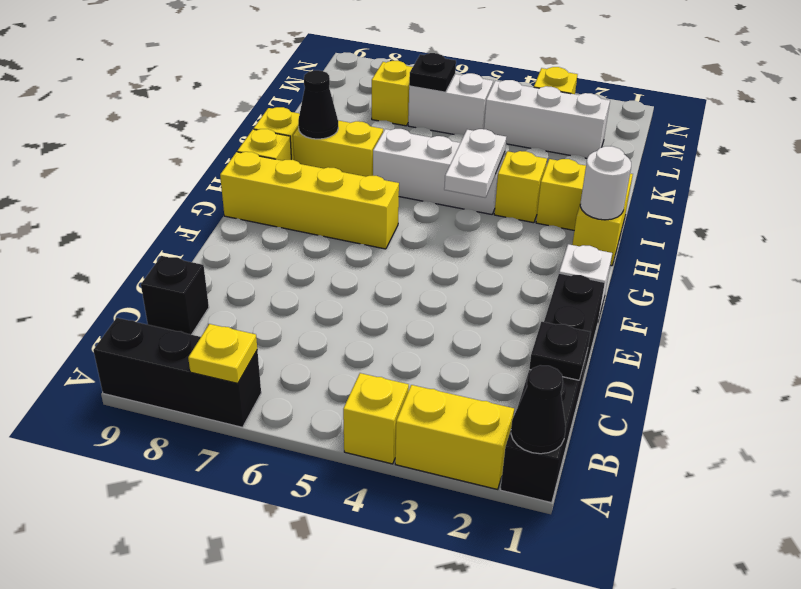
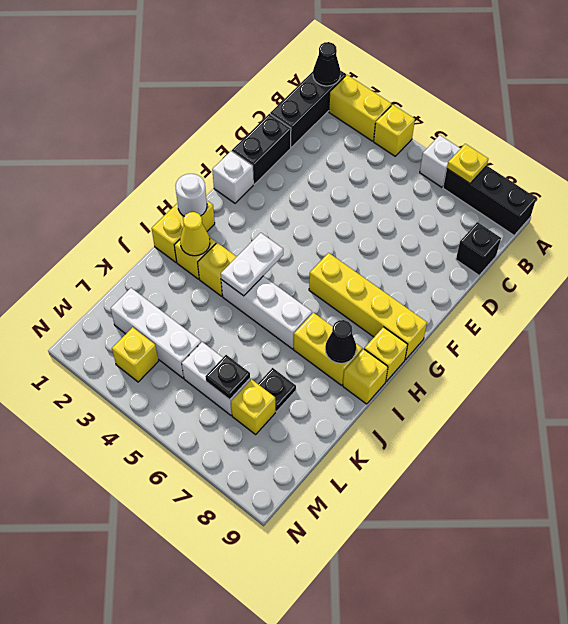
none -> white 1x1 brick [420,135,461,187]
black 1x1 plate [529,322,590,380] -> black 1x1 plate moved to [258,368,296,412]
none -> yellow 1x1 cone [180,212,210,256]

